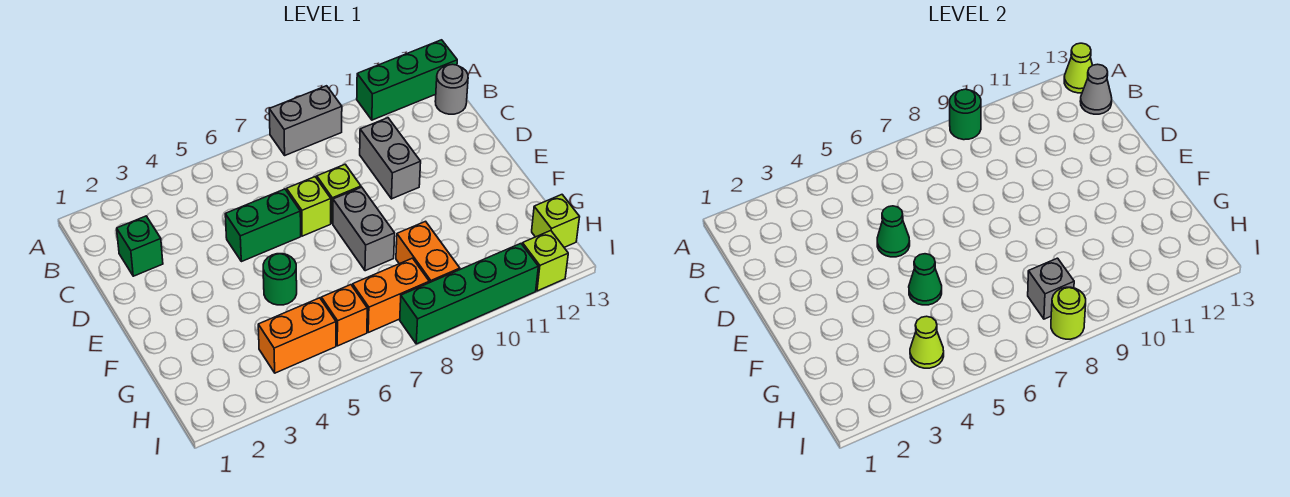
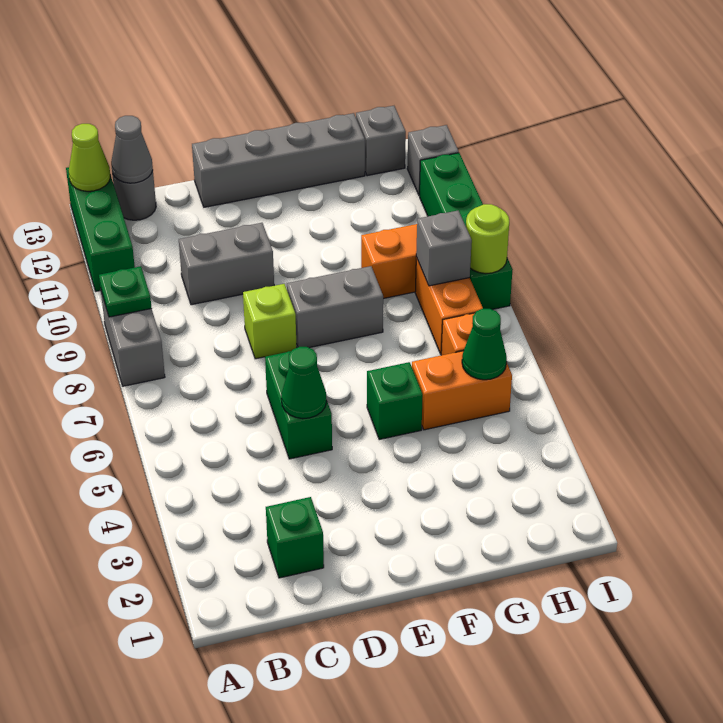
green 1x1 round brick [950,89,981,140] -> green 1x1 plate [99,266,152,317]
lime 1x1 brick [287,177,331,236] -> none
none -> grey 1x4 brick [192,113,365,207]
green 1x1 round brick [263,254,297,305] -> green 1x1 brick [367,362,423,439]
green 1x1 cone [909,254,942,305] -> green 1x1 cone moved to [462,309,507,380]
orange 1x2 brick [258,298,336,373] -> orange 1x2 brick turned to [412,351,512,430]
lime 1x1 cone [910,316,944,368] -> none
lime 1x1 brick [532,195,579,247] -> grey 1x1 brick [356,106,406,176]
lime 1x1 brick [522,231,568,291] -> grey 1x1 brick [407,125,459,196]

